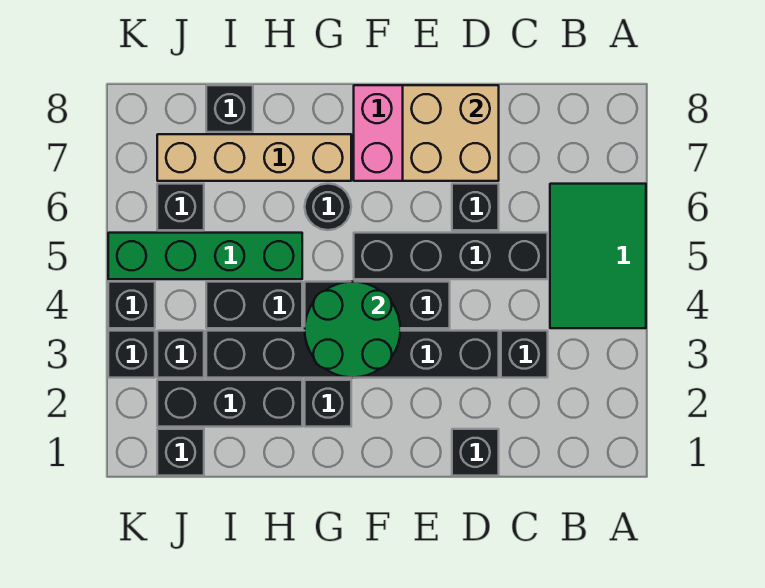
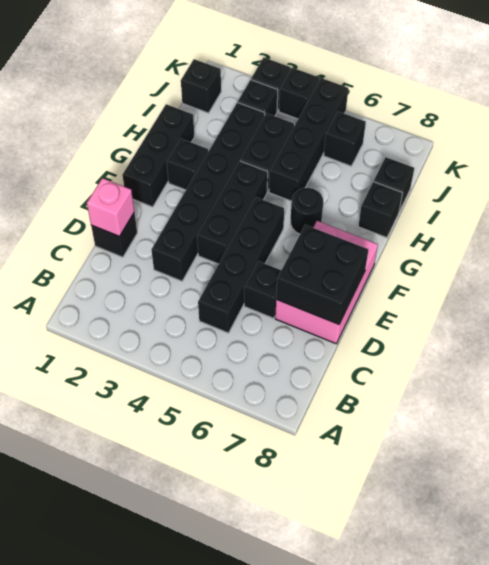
green 2x3 tile [550,184,646,328] -> none
black 1x1 brick [501,331,548,378] -> black 1x1 brick moved to [358,182,403,238]
none -> pink 1x1 brick [87,178,134,236]
tan 2x2 brick [403,85,499,181] -> black 2x2 brick [276,225,369,324]
green 2x2 round brick [305,282,400,378] -> none
tan 1x4 brick [157,134,351,181] -> none
black 1x3 brick [157,380,302,427] -> black 1x3 brick moved to [122,104,194,207]
green 1x4 brick [108,233,302,279] -> black 1x4 brick [269,78,348,201]

